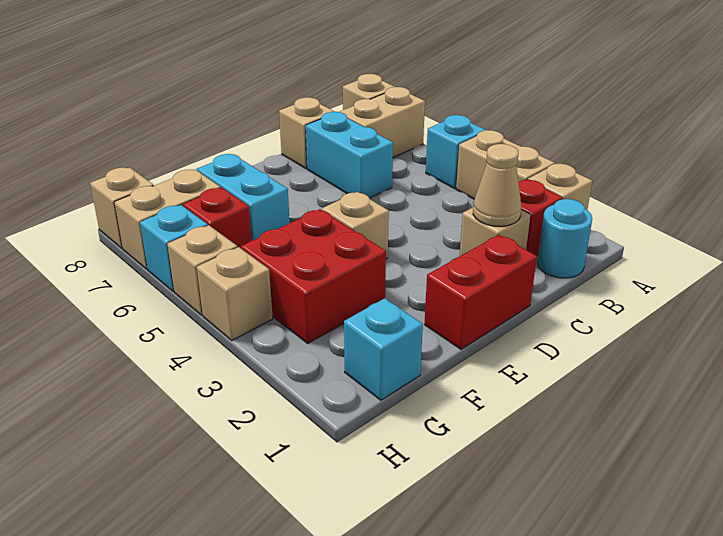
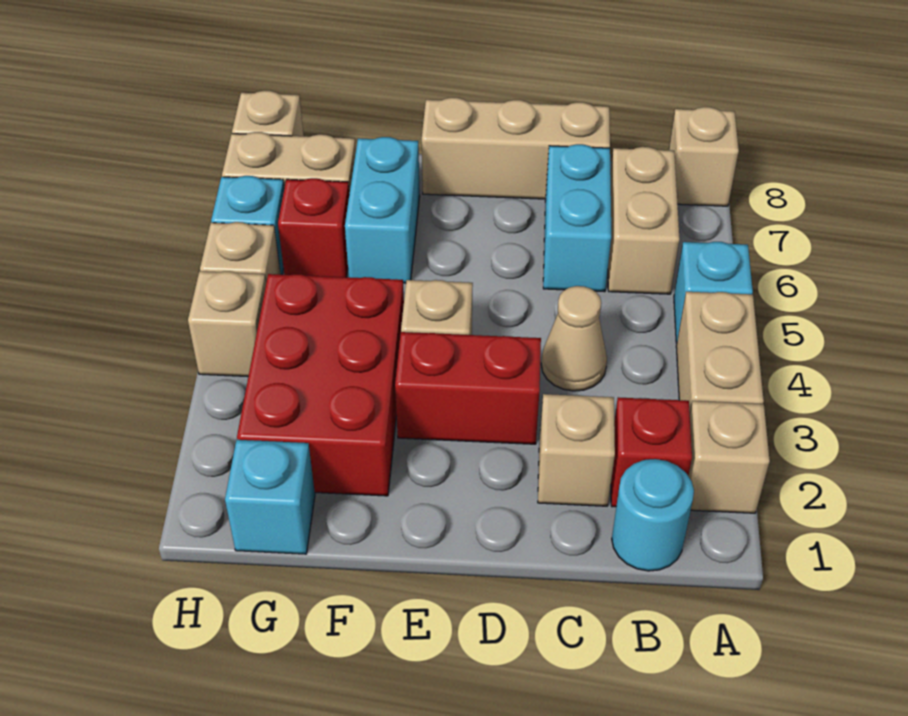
tan 1x2 brick [340,87,425,158] -> tan 1x2 brick turned to [608,147,679,294]
tan 1x1 cone [473,144,522,226] -> tan 1x1 cone moved to [541,286,607,391]
tan 1x1 brick [279,97,334,169] -> tan 1x3 brick [422,98,610,199]
red 1x2 brick [425,235,537,349] -> red 1x2 brick moved to [395,332,541,444]
red 2x2 brick [241,209,386,343] -> red 2x3 brick [237,274,404,496]

